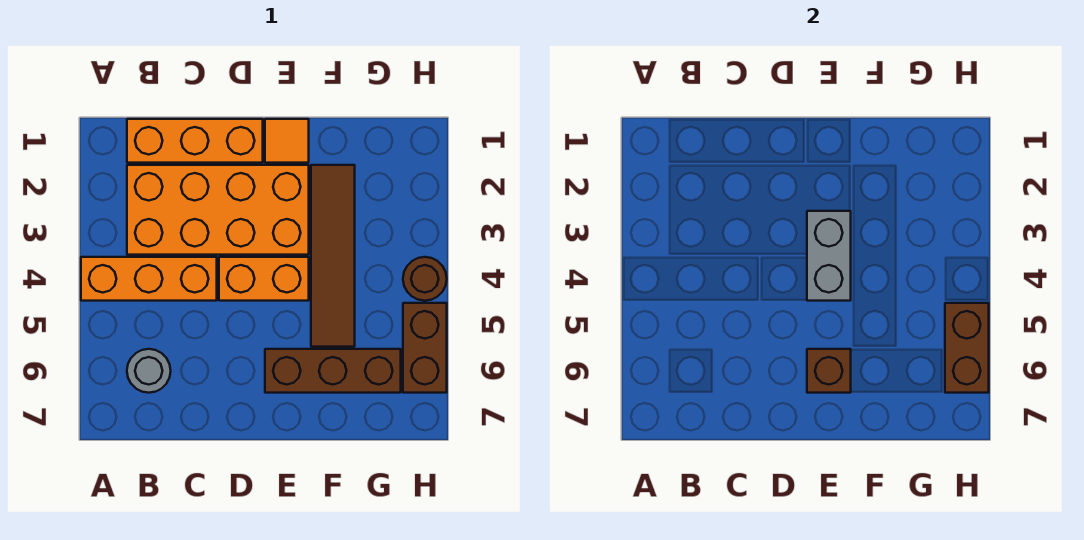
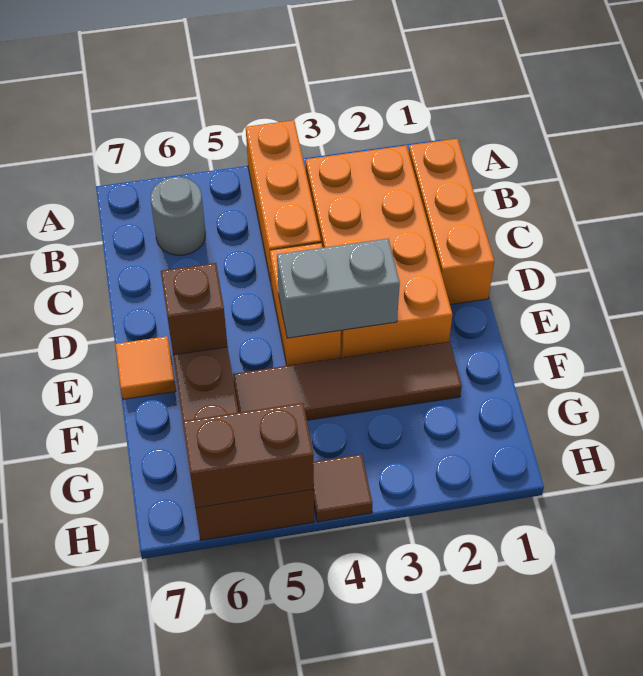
orange 1x1 tile [265,119,309,163] -> orange 1x1 tile moved to [115,336,176,399]
brown 1x1 round brick [403,257,447,301] -> brown 1x1 tile [314,454,372,522]

